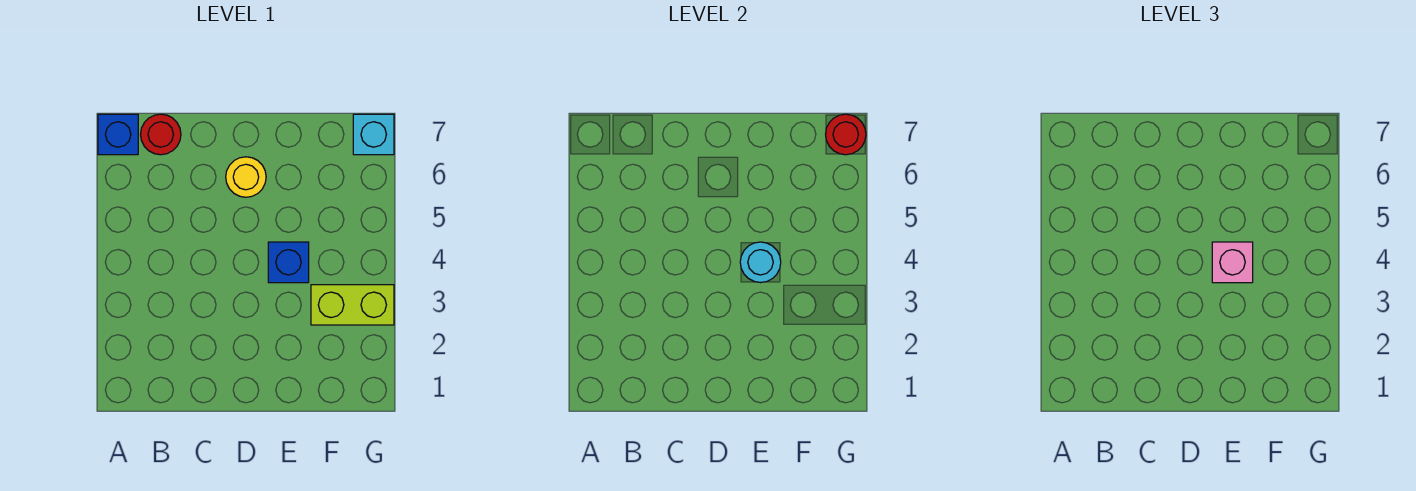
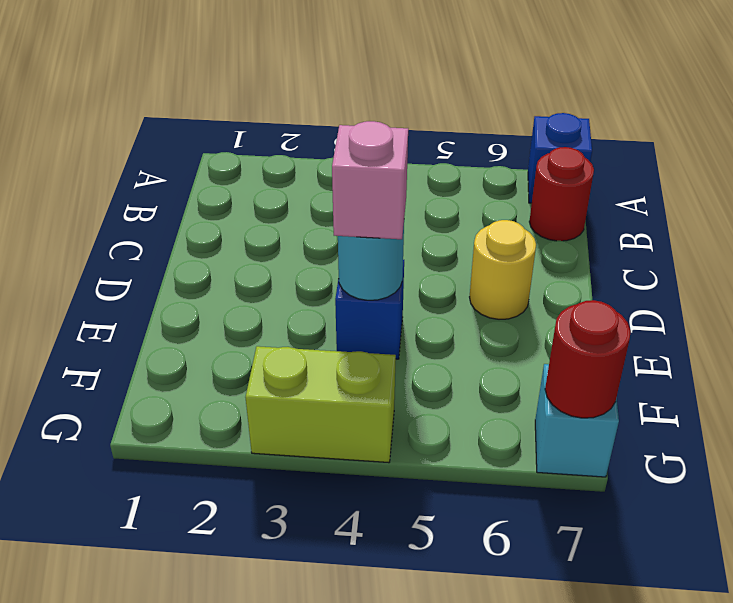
lime 1x2 brick [311,285,394,325] -> lime 1x2 brick turned to [245,346,396,463]

